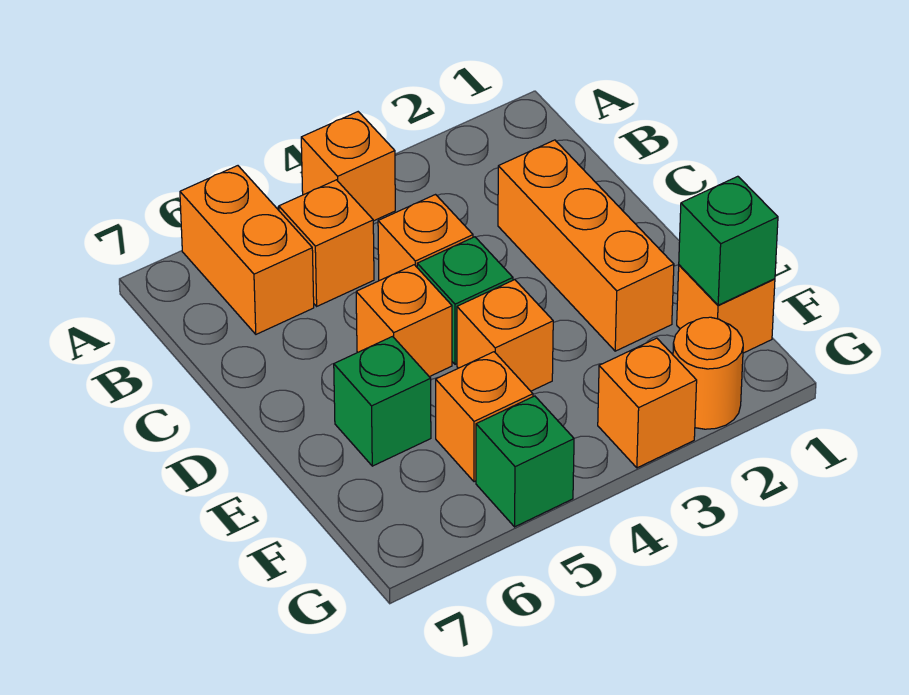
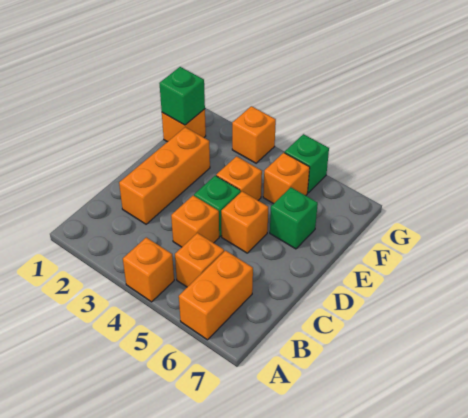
orange 1x1 round brick [673,317,743,429] -> none

